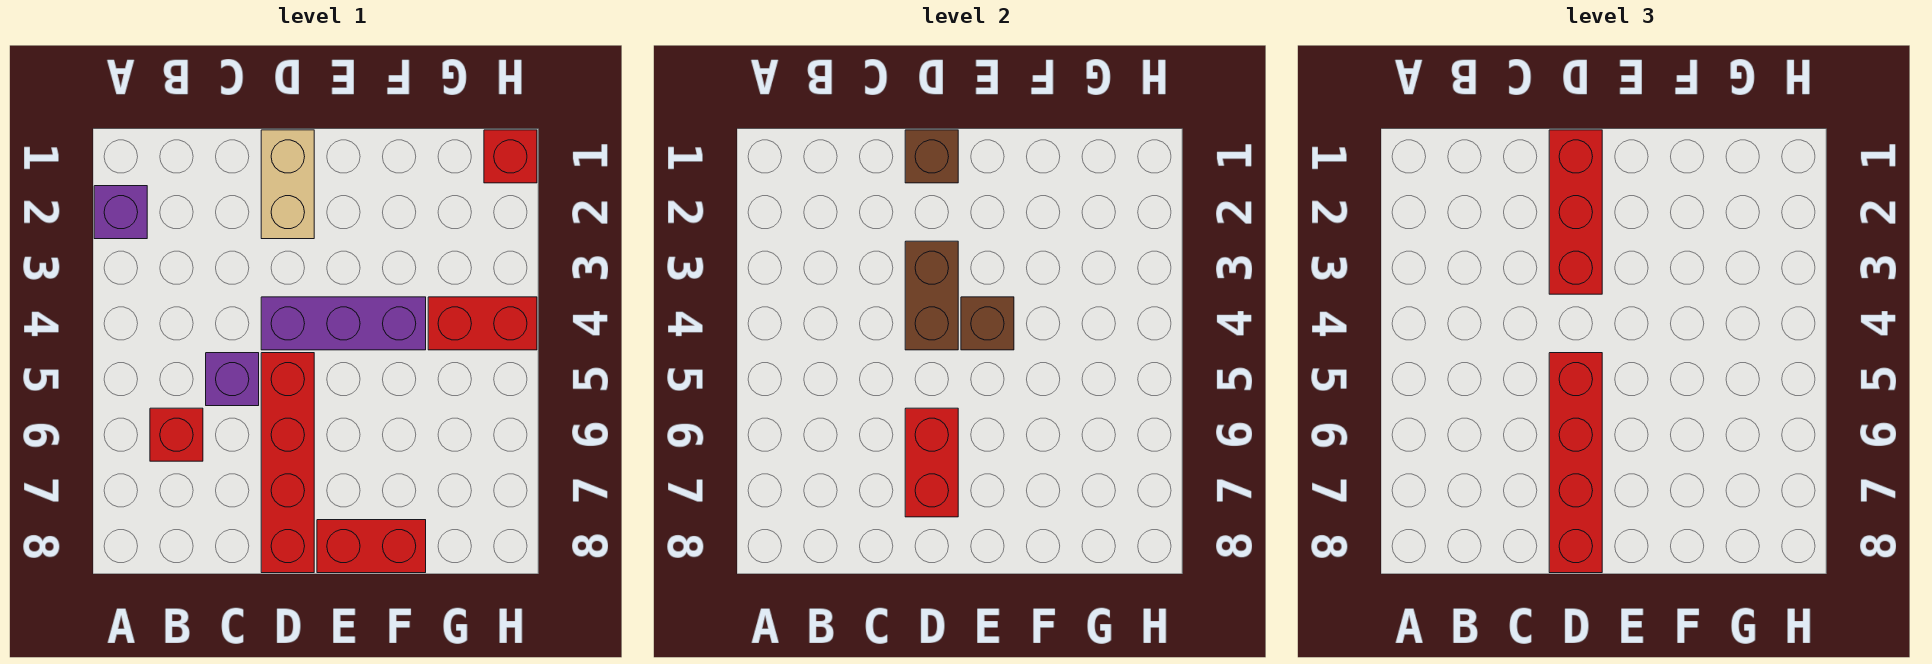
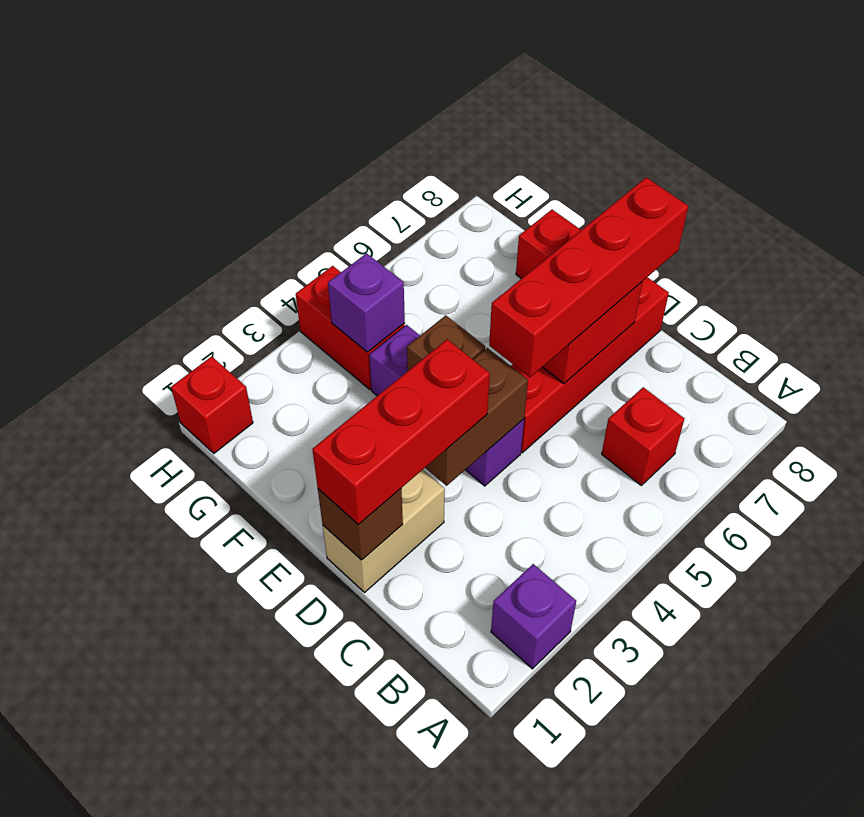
purple 1x1 brick [206,353,259,406] -> purple 1x1 brick moved to [328,253,405,352]

